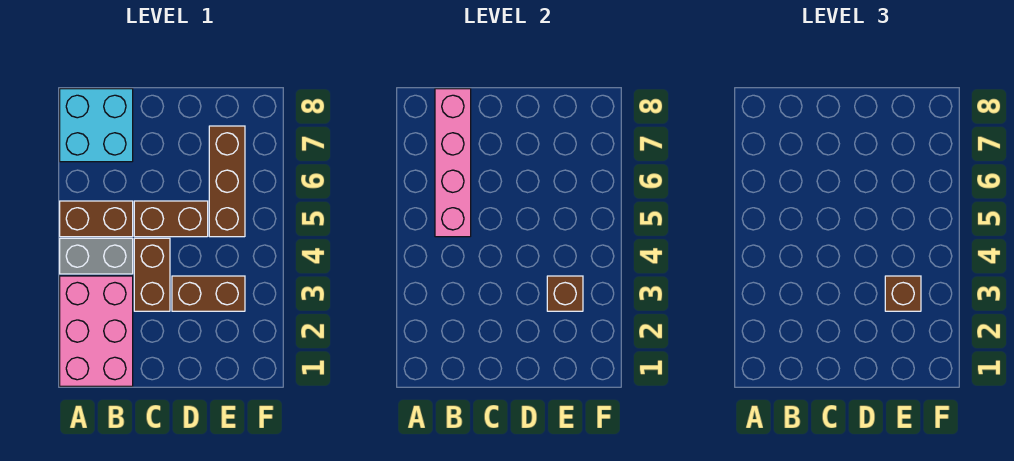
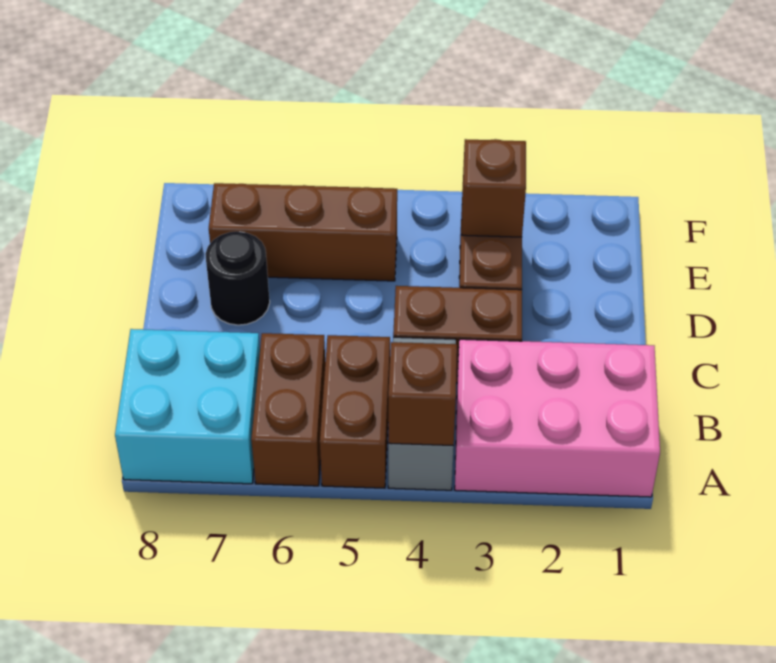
pink 1x4 brick [435,89,471,237] -> none
brown 1x2 brick [134,201,208,237] -> brown 1x2 brick moved to [251,333,325,486]
none -> black 1x1 round brick [205,231,270,325]
brown 1x1 brick [885,276,921,311] -> brown 1x1 brick moved to [388,342,457,446]

